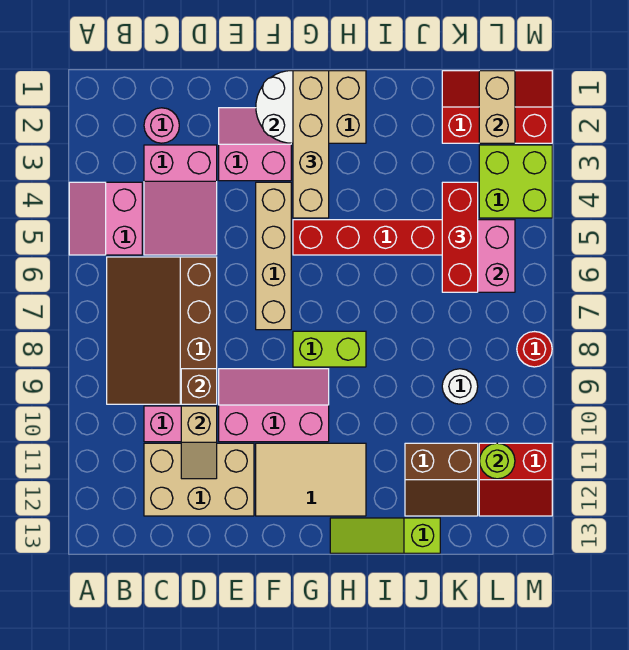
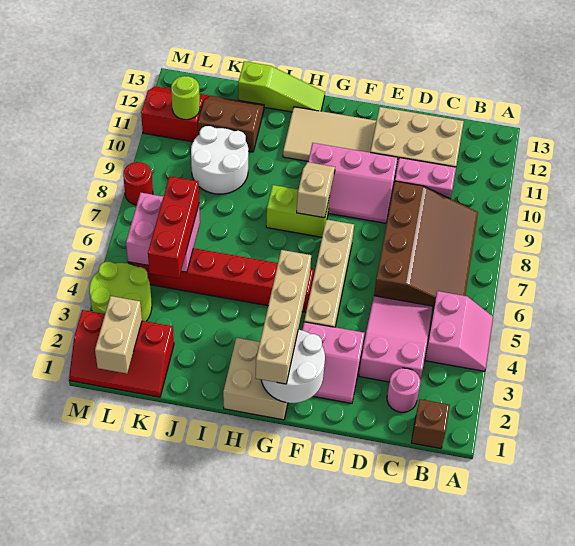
brown 1x1 brick [181,369,217,404] -> brown 1x1 brick moved to [411,399,450,449]
tan 1x2 slope [181,406,217,479] -> tan 1x2 slope moved to [297,162,335,218]
white 1x1 round brick [442,369,478,404] -> white 2x2 round brick [191,126,248,194]
lime 2x2 brick [479,145,552,218] -> lime 2x2 round brick [89,262,152,321]

